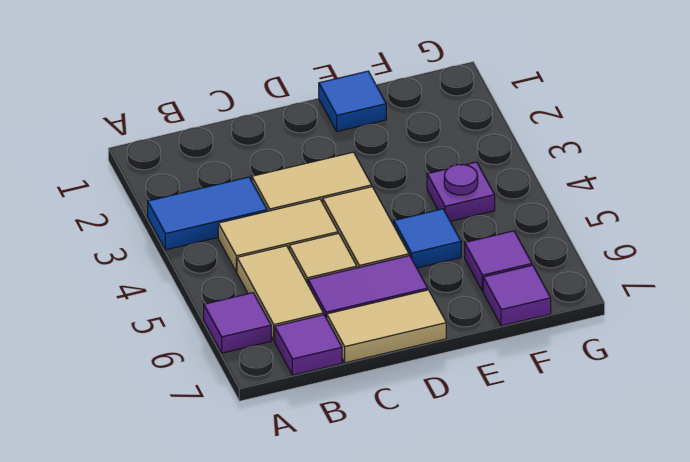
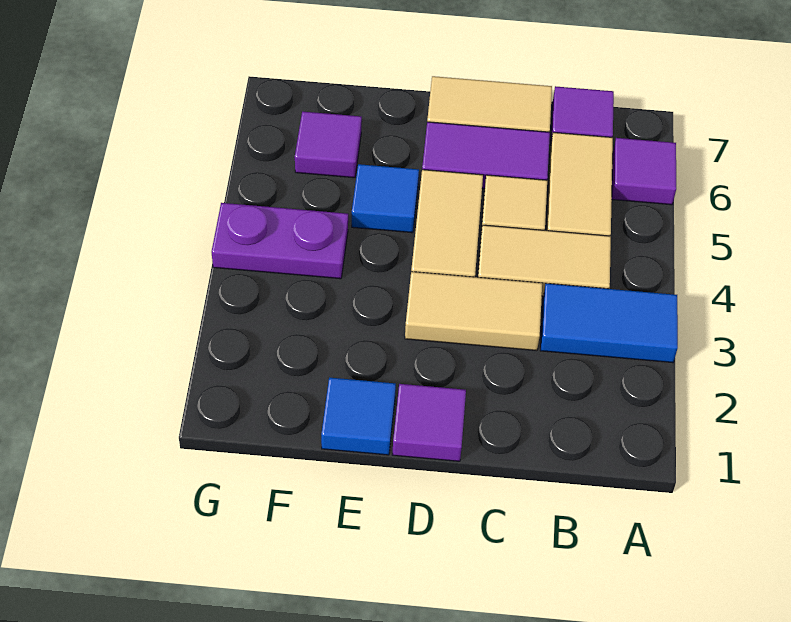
purple 1x1 plate [427,162,495,221] -> purple 1x2 plate [212,203,348,279]
purple 1x1 tile [483,265,551,326] -> purple 1x1 tile moved to [392,384,466,461]

